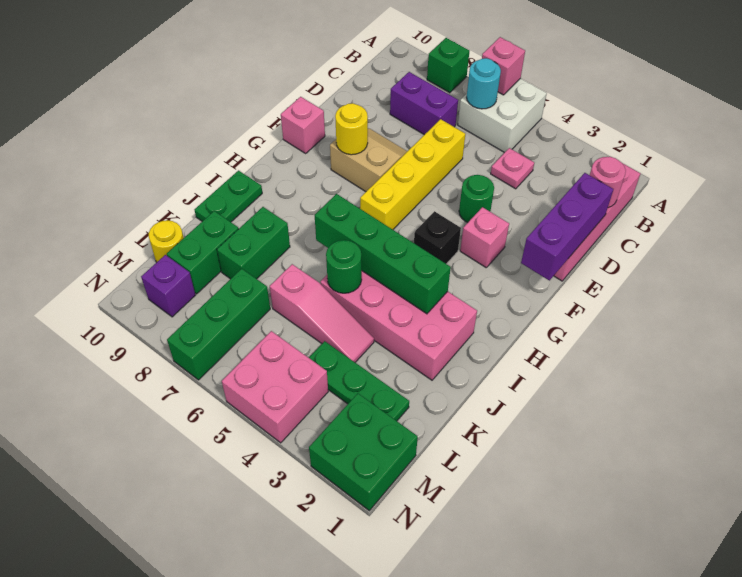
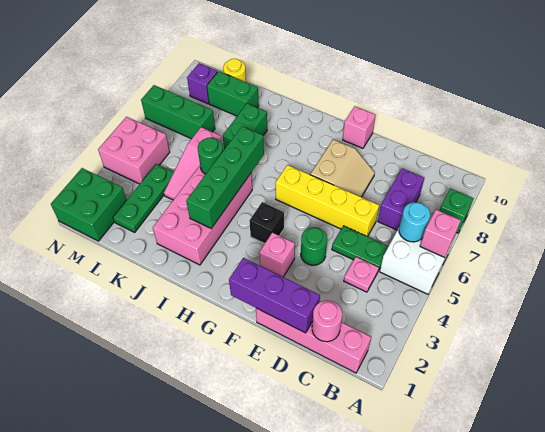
yellow 1x1 round brick [335,103,368,155] -> none
green 1x2 plate [195,171,262,222] -> green 1x2 plate moved to [332,226,389,271]
green 1x2 brick [217,207,290,279] -> green 1x2 brick turned to [223,104,267,149]

